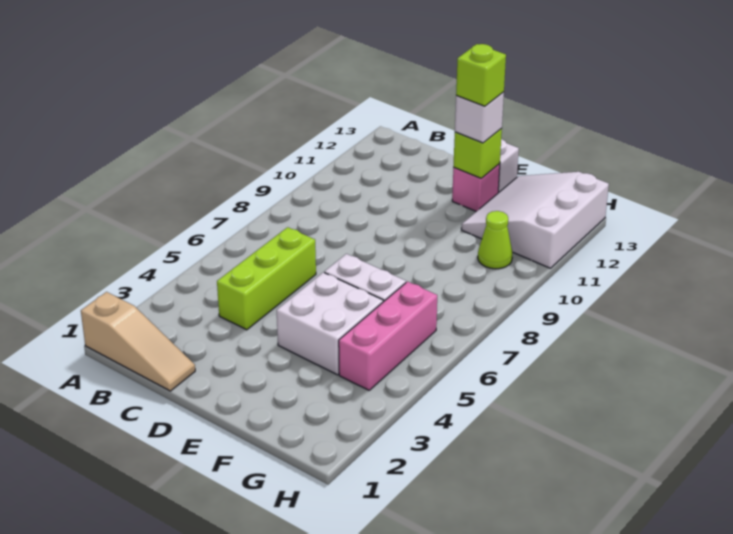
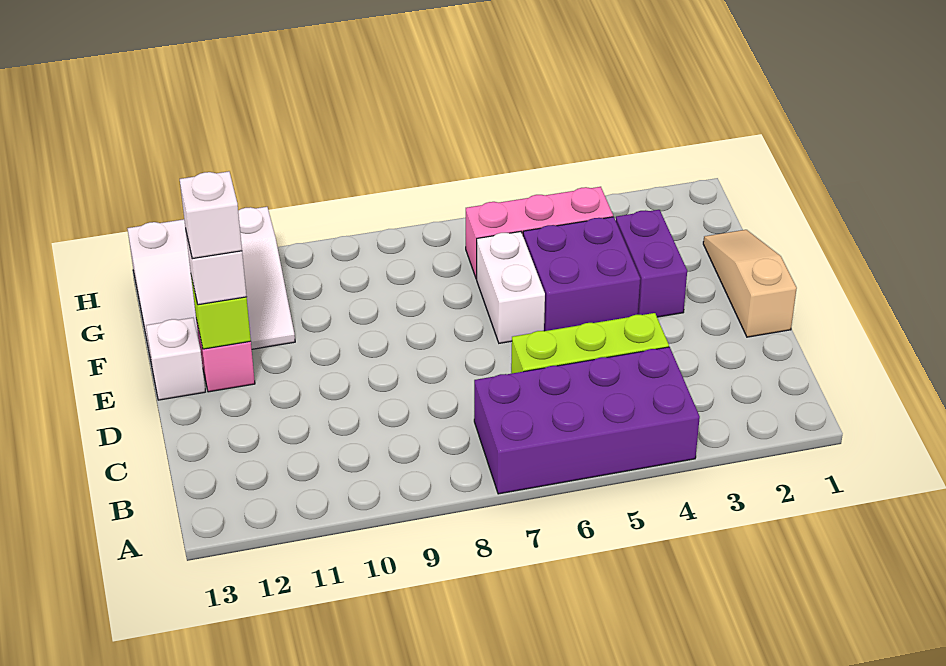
tan 1x3 slope [81,292,195,391] -> tan 1x3 slope moved to [703,230,797,337]
none -> purple 2x4 brick [474,347,700,494]
none -> purple 1x2 brick [616,210,687,317]
white 2x2 brick [277,272,383,375] -> purple 2x2 brick [523,217,640,331]
lime 1x1 brick [456,44,506,106] -> white 1x1 brick [180,171,242,259]
lime 1x1 cone [478,211,513,269] -> none

